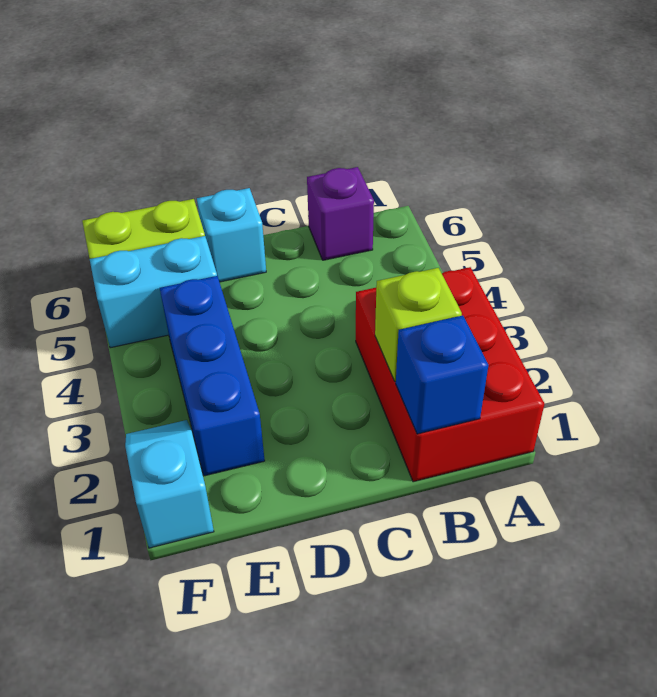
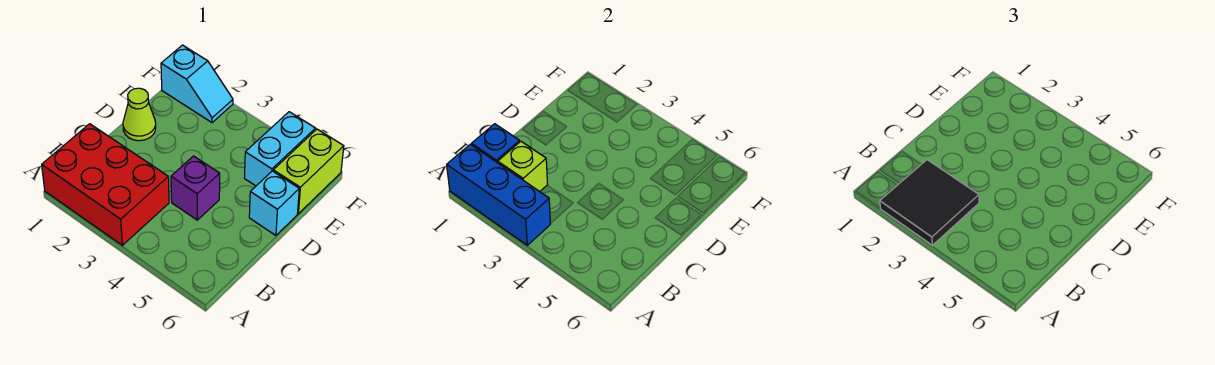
none -> black 2x2 tile [880,160,979,245]
purple 1x1 brick [307,167,374,260] -> purple 1x1 brick moved to [171,156,220,220]
none -> lime 1x1 cone [123,88,156,141]
blue 1x3 brick [160,276,265,476] -> blue 1x3 brick moved to [447,144,550,245]

